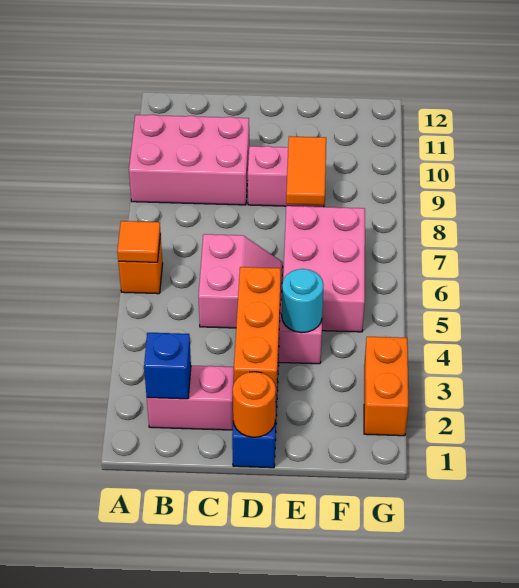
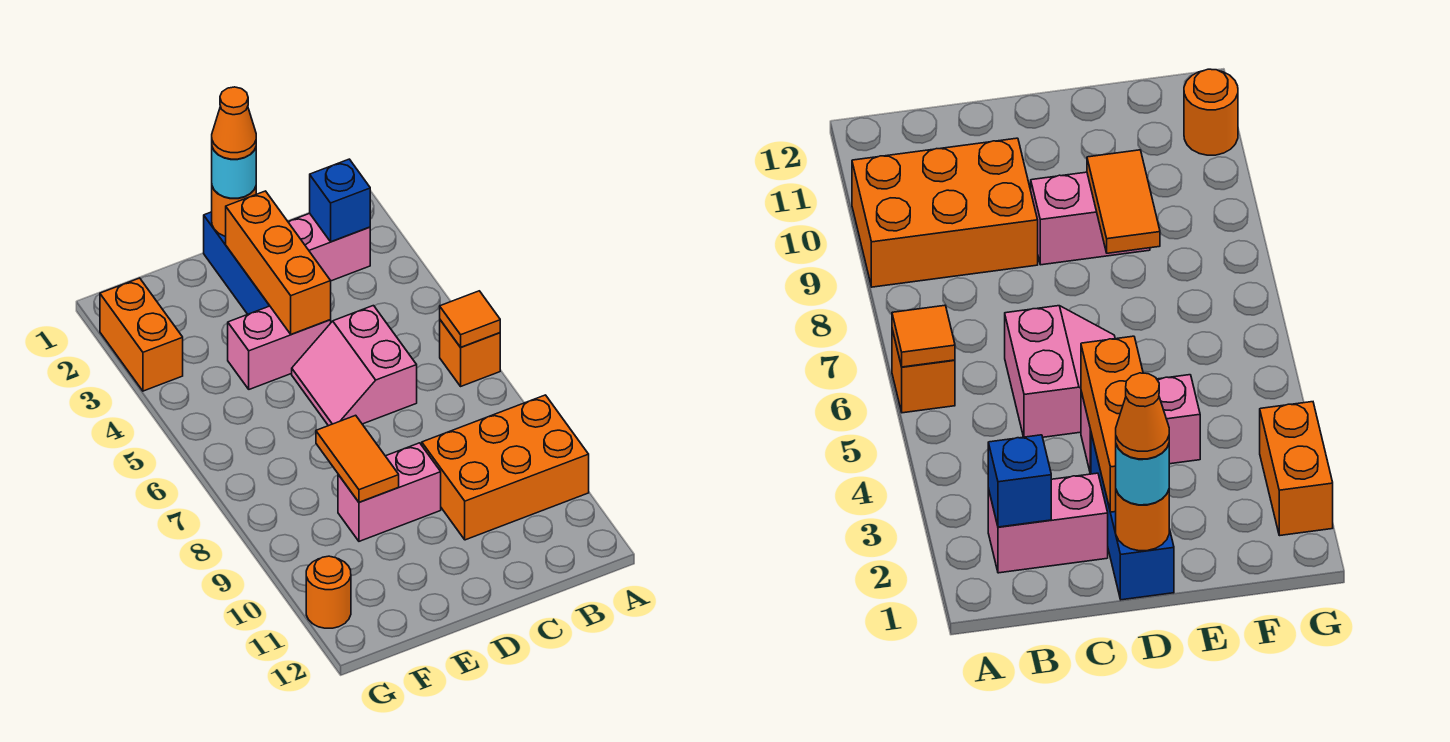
pink 2x3 brick [129,114,249,205] -> orange 2x3 brick [422,395,589,540]
none -> orange 1x1 cone [212,87,256,159]
cyan 1x1 round brick [282,269,324,333] -> cyan 1x1 round brick moved to [212,148,256,198]
pink 2x3 brick [283,206,365,332] -> none
none -> orange 1x1 round brick [306,556,351,628]

